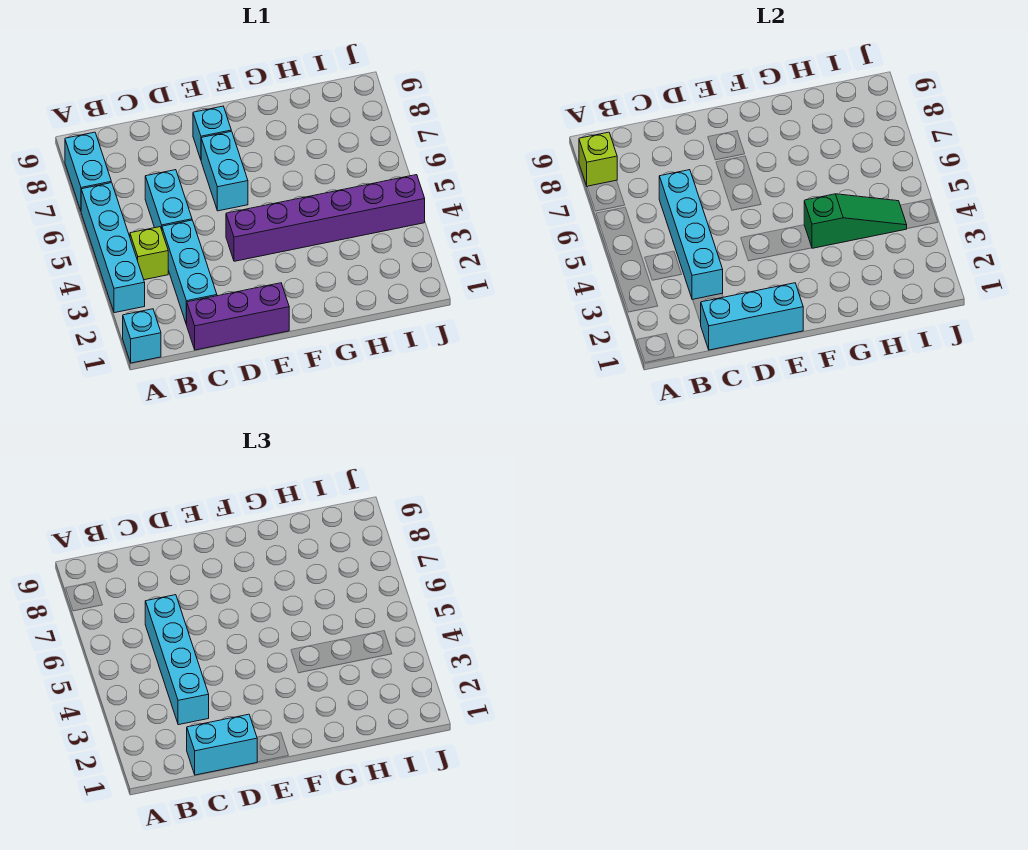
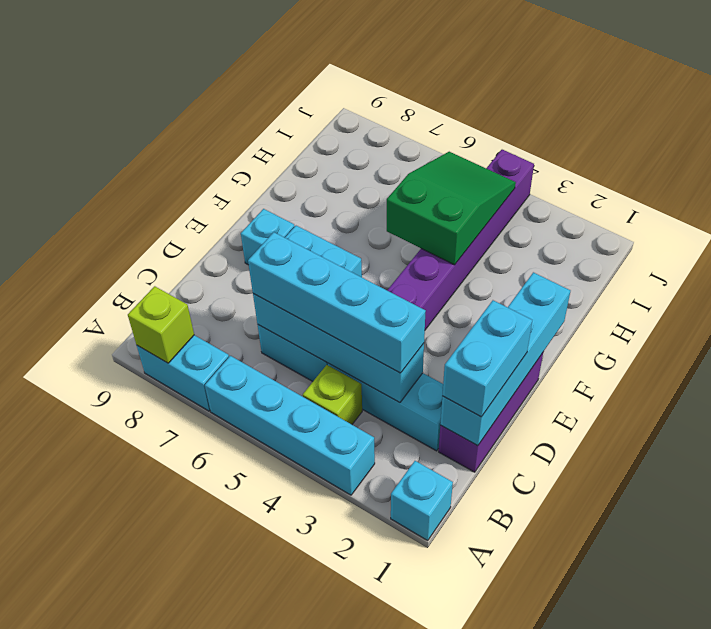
cyan 1x3 brick [701,283,803,350] -> cyan 1x4 brick [440,272,570,446]
green 1x3 slope [804,194,907,248] -> green 2x3 slope [387,152,516,265]

